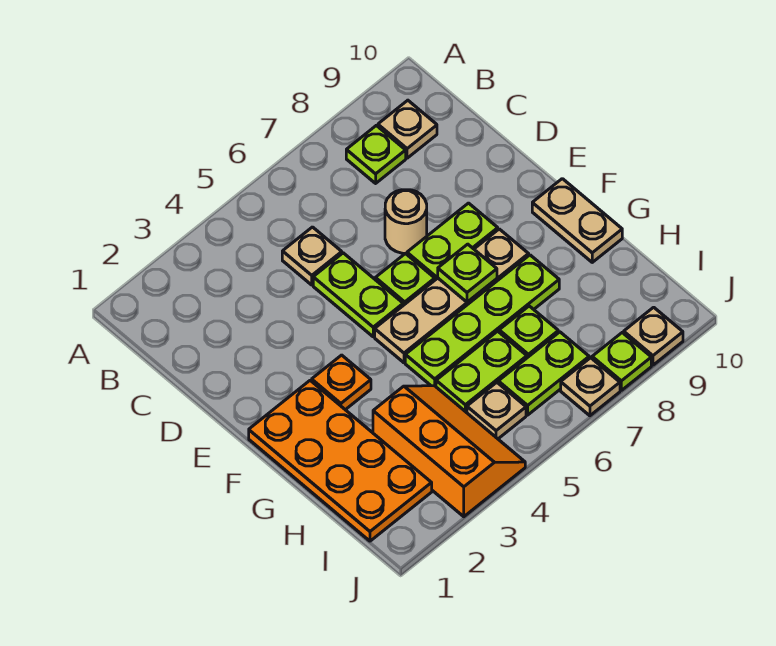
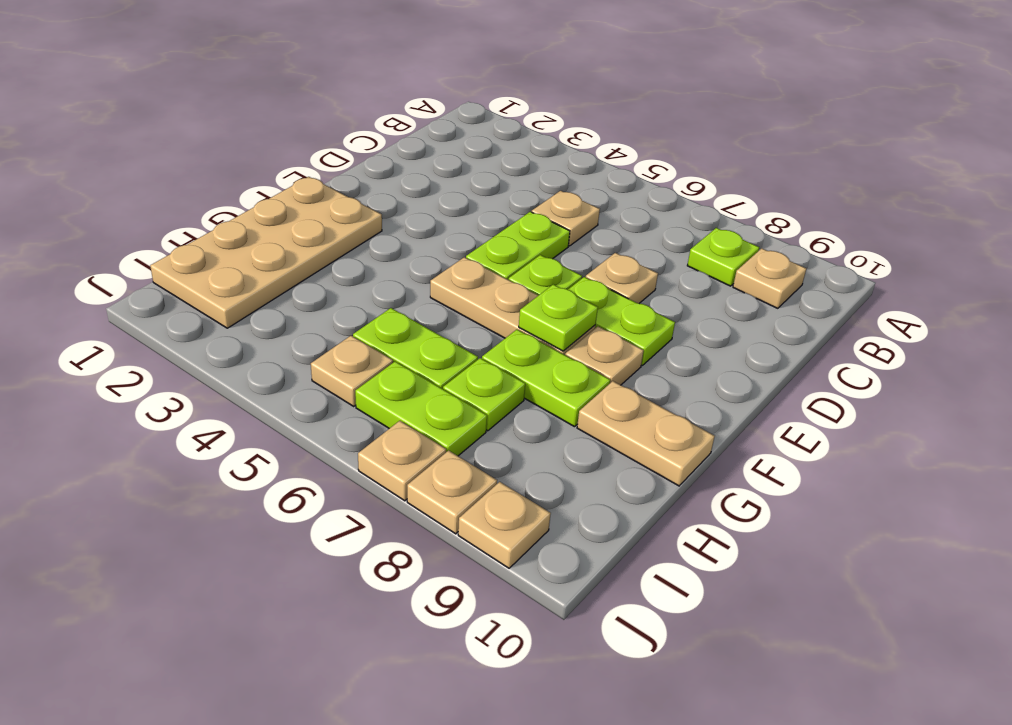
tan 1x1 round brick [385,190,427,253] -> tan 1x1 plate [586,253,658,303]
orange 2x4 plate [249,381,432,541] -> tan 2x4 plate [150,177,382,328]
orange 1x1 plate [312,355,371,410] -> none
tan 1x2 plate [532,179,622,262] -> tan 1x2 plate turned to [577,381,715,486]
lime 1x4 plate [405,255,559,386] -> lime 1x2 plate [482,330,610,427]
orange 2x3 slope [373,386,525,517] -> none
lime 1x1 plate [592,333,651,390] -> tan 1x1 plate [407,451,497,534]

